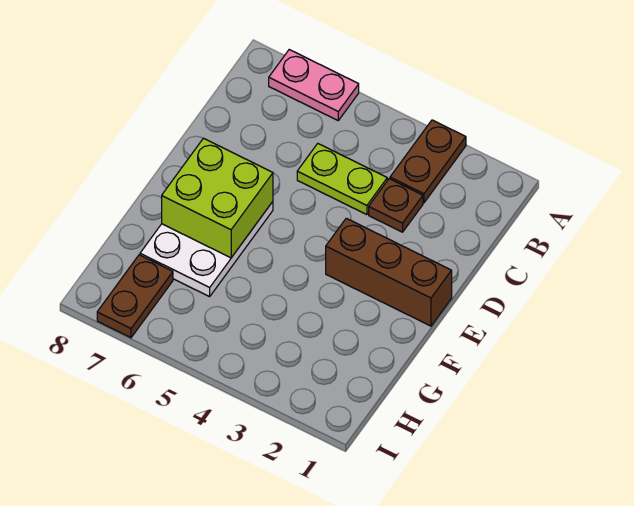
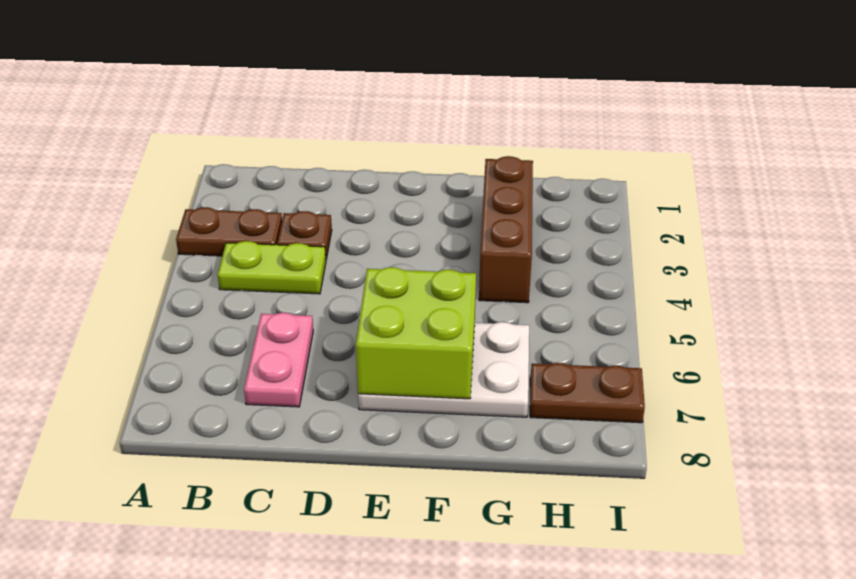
pink 1x2 plate [269,50,359,120] -> pink 1x2 plate moved to [244,313,313,407]
lime 1x2 plate [297,144,387,215] -> lime 1x2 plate turned to [217,241,326,294]
brown 1x3 brick [326,218,452,326] -> brown 1x3 brick moved to [479,156,533,303]

